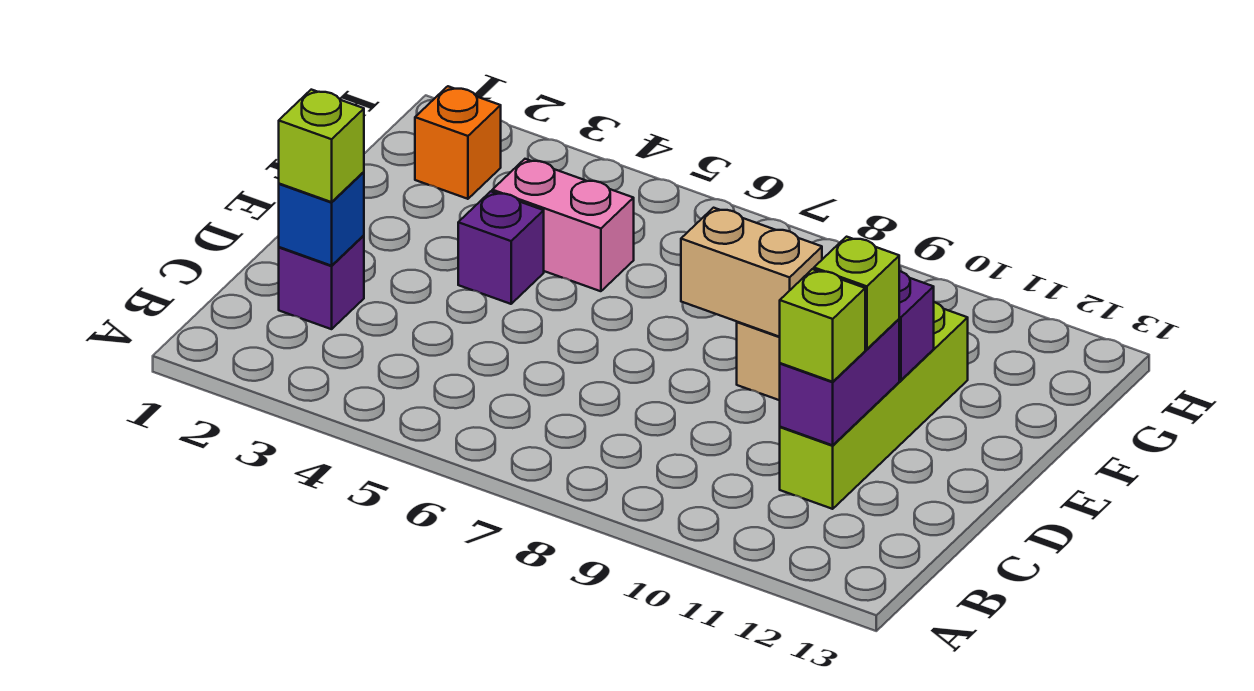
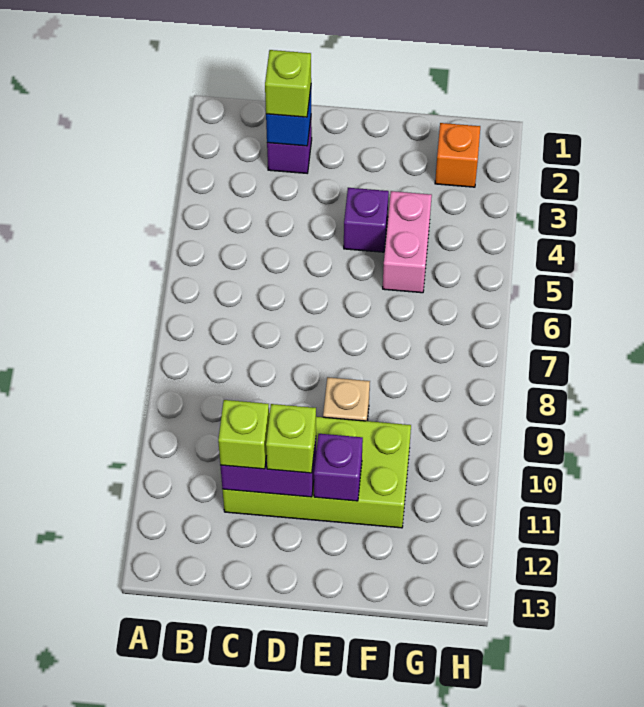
lime 1x4 brick [780,302,968,509] -> lime 2x4 brick [222,413,411,528]
tan 1x2 brick [681,208,822,337] -> none

